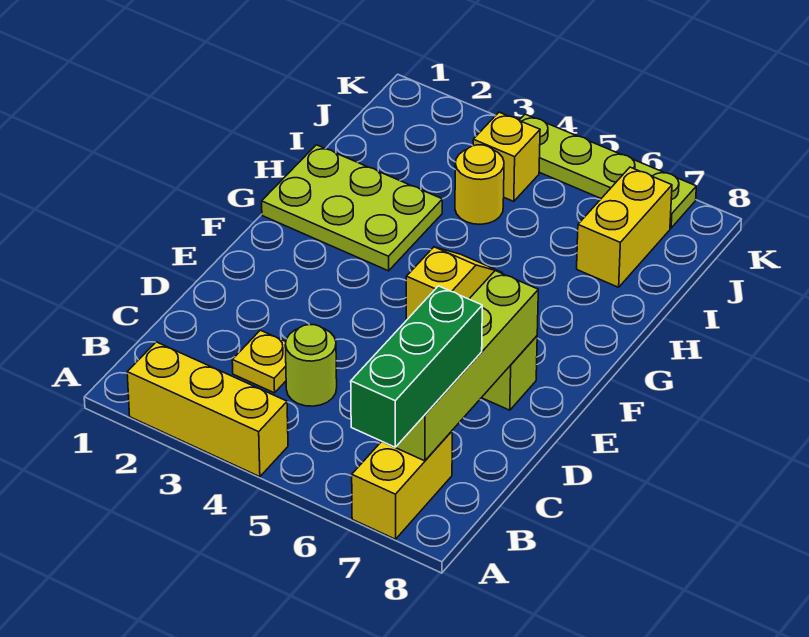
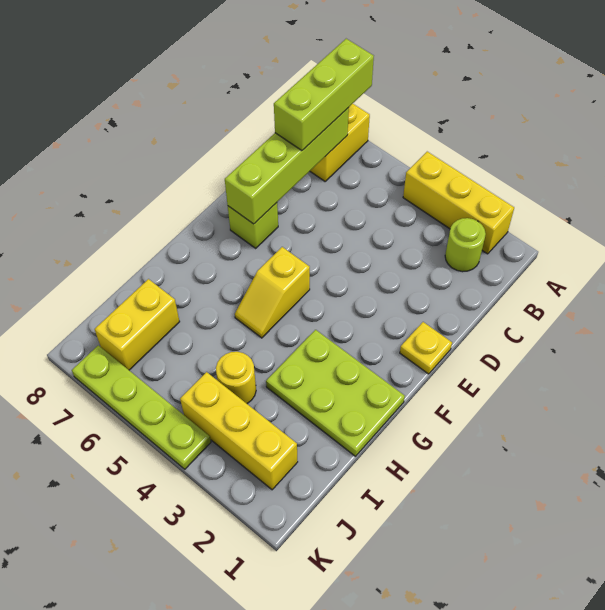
green 1x3 brick [351,286,482,447] -> lime 1x3 brick [274,39,374,151]
yellow 1x1 plate [232,330,286,393] -> yellow 1x1 plate moved to [400,322,452,374]
lime 1x1 round brick [285,325,337,406] -> lime 1x1 round brick moved to [445,218,486,272]
yellow 1x1 brick [473,112,540,201] -> yellow 1x3 brick [180,372,298,490]

